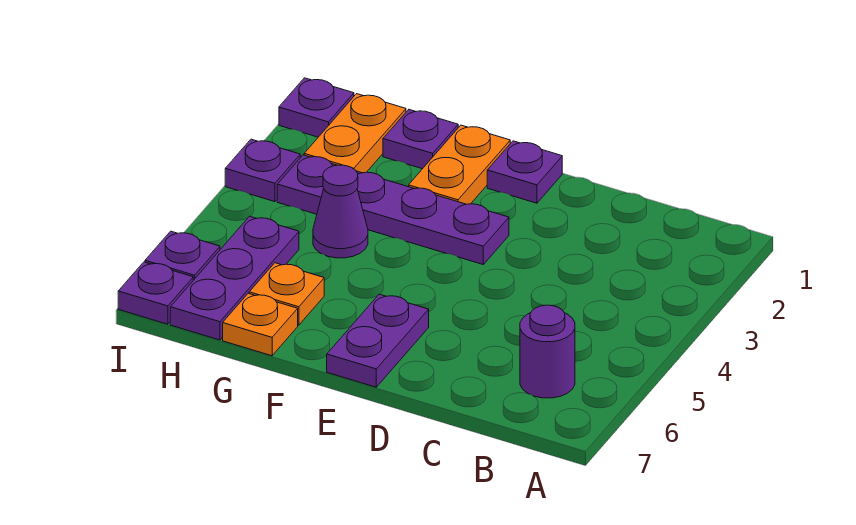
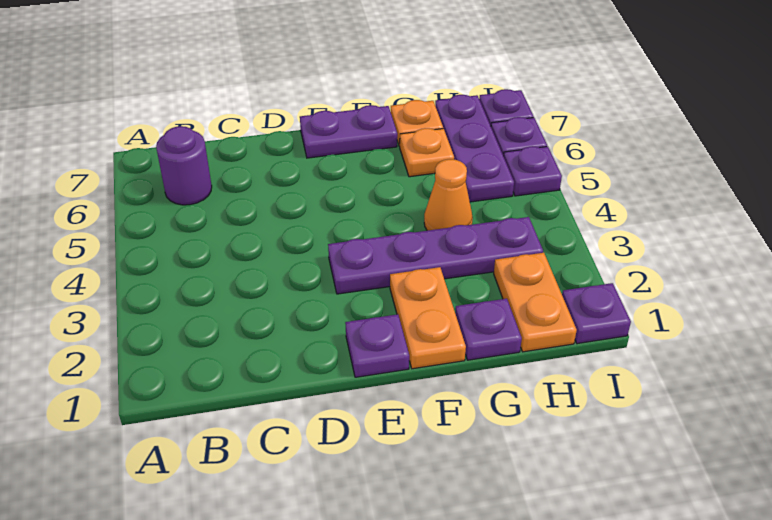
purple 1x2 plate [327,294,429,387] -> purple 1x2 plate turned to [300,105,397,158]
purple 1x1 cone [313,165,368,258] -> orange 1x1 cone [424,159,473,231]
purple 1x1 plate [225,139,300,202] -> purple 1x1 plate moved to [503,146,562,196]

